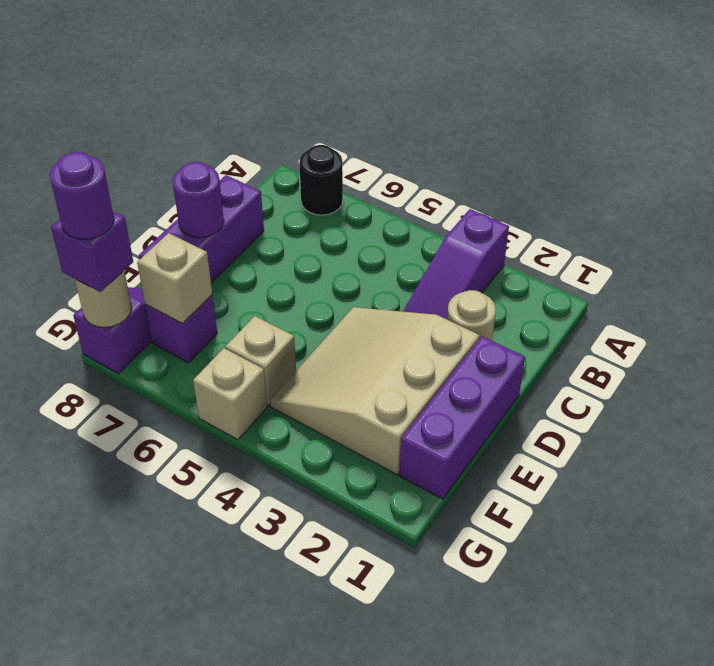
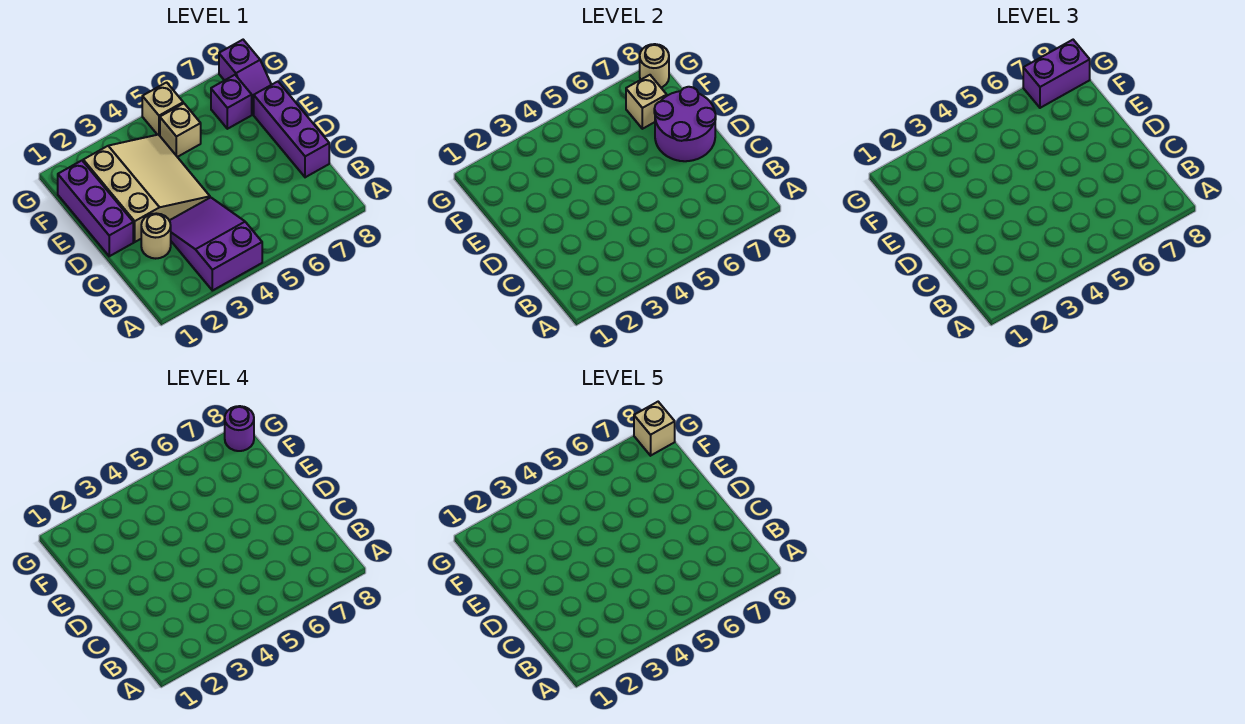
purple 1x3 slope [403,209,509,319] -> purple 2x3 slope [169,197,262,291]
black 1x1 round brick [299,145,343,215] -> none
purple 1x1 round brick [172,162,224,238] -> purple 2x2 round brick [654,87,716,161]
purple 1x1 brick [51,211,133,292] -> purple 1x2 brick [1023,40,1090,108]
none -> tan 1x1 brick [634,402,675,456]

